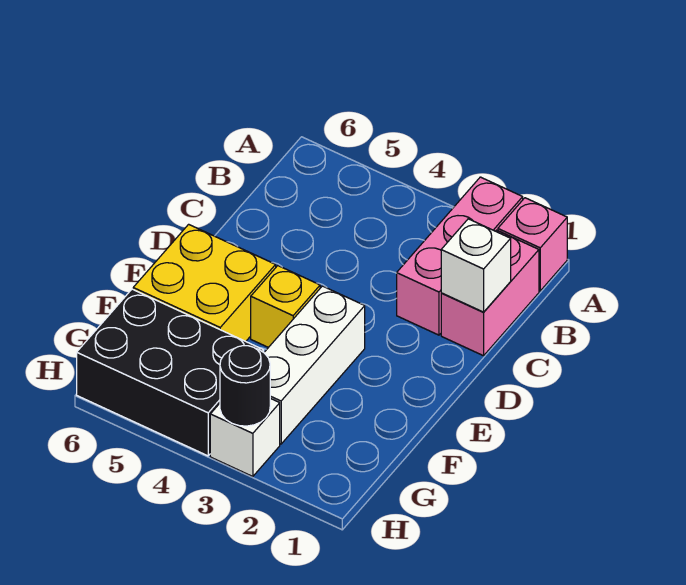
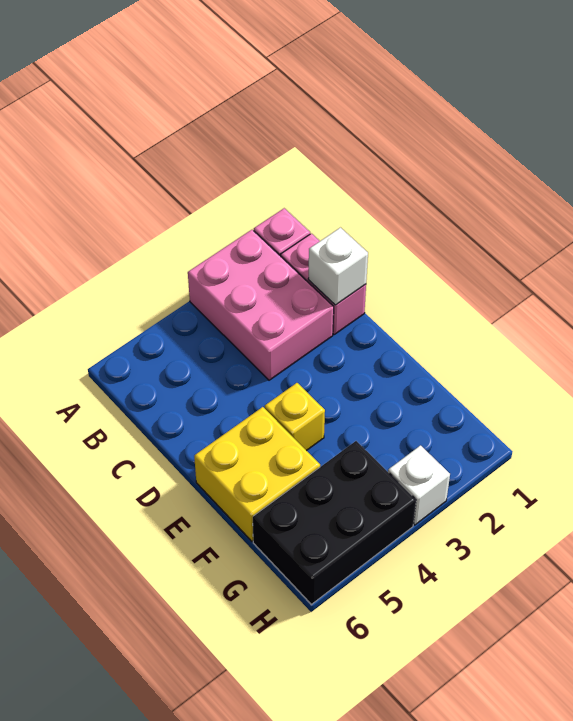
pink 1x3 brick [397,177,523,335] -> pink 2x3 brick [188,230,334,380]
white 1x3 brick [264,286,365,444] -> none
black 1x1 round brick [220,346,270,426] -> none

